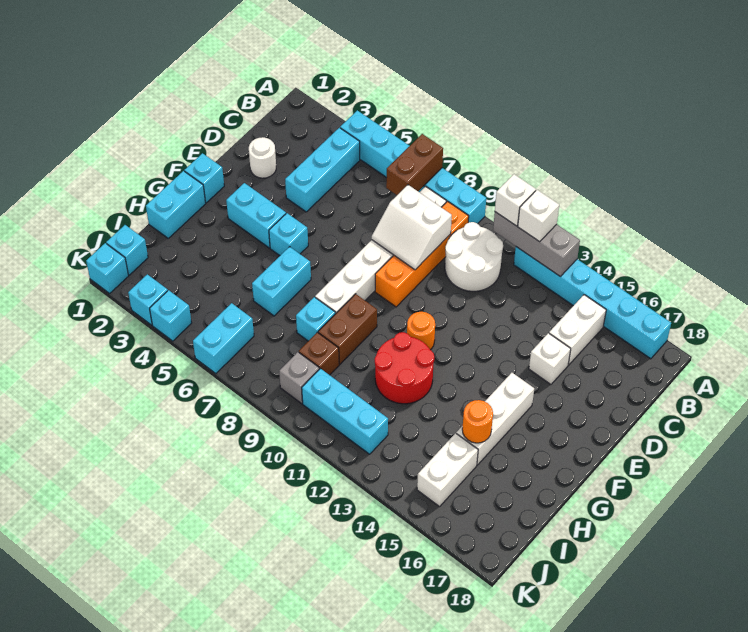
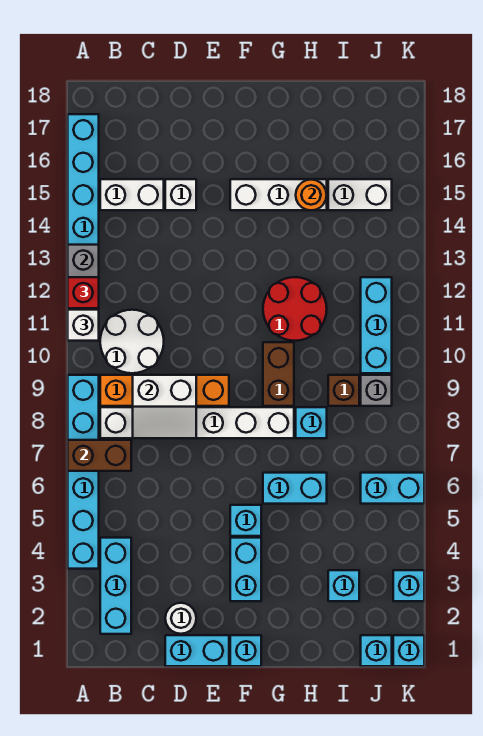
white 1x1 brick [518,190,559,242] -> red 1x1 brick [68,277,99,308]
cyan 1x3 brick [285,128,360,212] -> cyan 1x3 brick turned to [100,538,131,634]
white 2x2 slope [372,185,452,270] -> white 2x2 slope turned to [133,375,196,438]
orange 1x1 round brick [407,312,435,350] -> none
cyan 1x2 brick [146,171,206,238] -> cyan 1x2 brick moved to [165,635,229,666]
brown 1x2 brick [318,294,377,364] -> brown 1x2 brick turned to [263,342,294,406]
cyan 1x1 brick [150,290,192,341] -> cyan 1x1 brick moved to [328,570,359,601]

